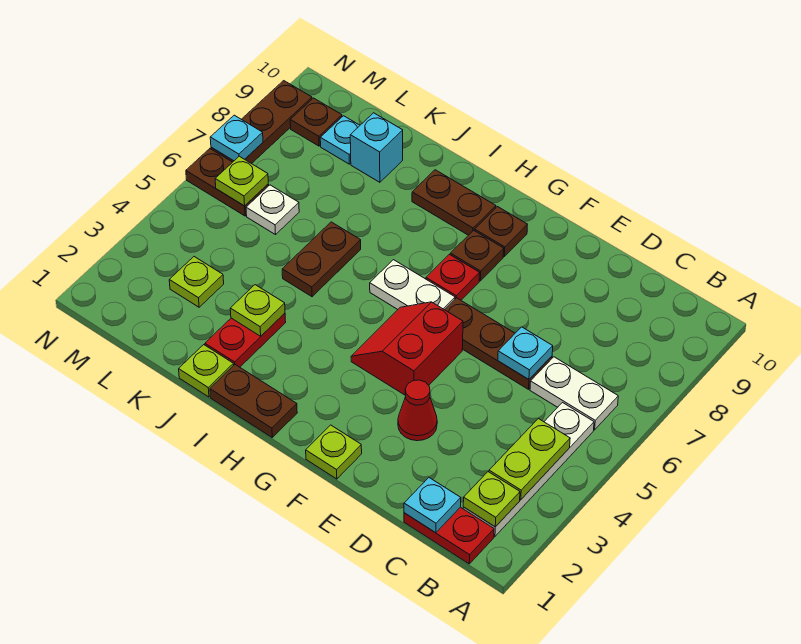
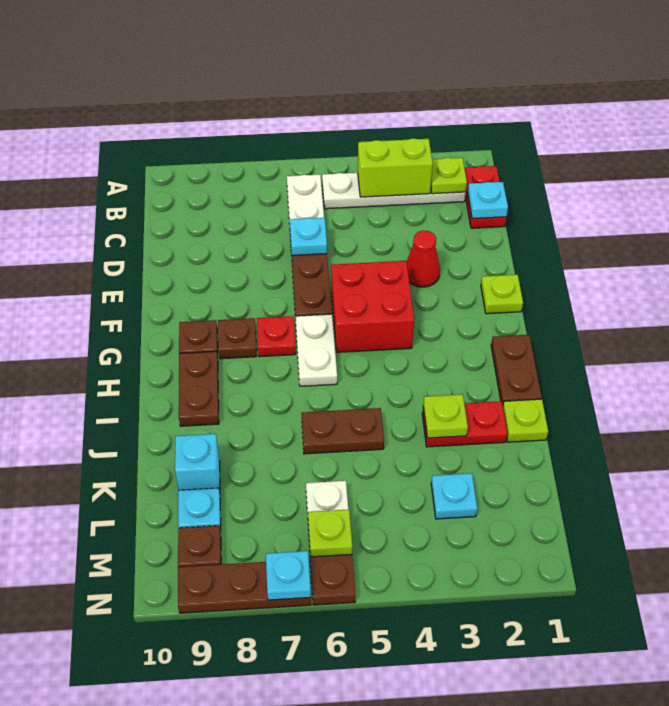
lime 1x2 plate [489,419,570,500] -> lime 1x2 brick [358,138,433,197]
red 2x2 slope [351,302,463,396] -> red 2x2 brick [331,261,414,352]
lime 1x1 plate [169,257,224,307] -> cyan 1x1 plate [431,473,477,519]

